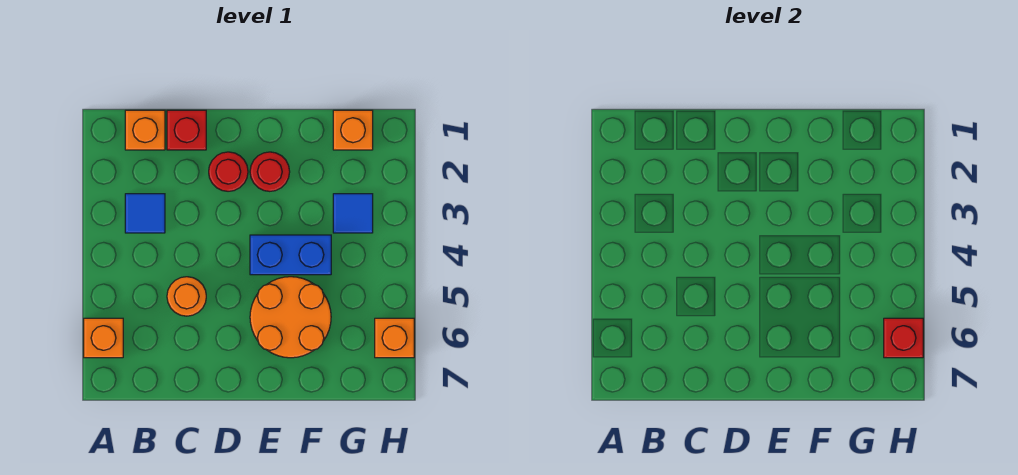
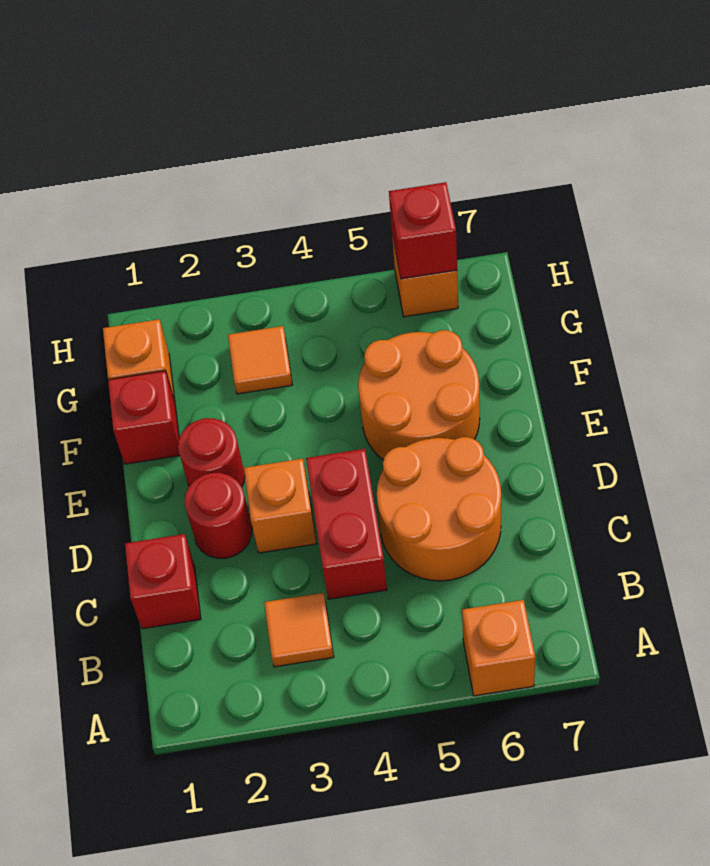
orange 1x1 brick [125,110,165,150] -> orange 1x1 brick moved to [244,459,317,553]
blue 1x1 tile [125,194,165,233] -> orange 1x1 tile [264,593,334,667]
none -> red 1x2 brick [306,449,387,599]
orange 1x1 round brick [167,277,206,316] -> orange 2x2 round brick [377,437,501,581]
blue 1x2 brick [250,235,331,275] -> none
none -> red 1x1 brick [108,371,180,464]
blue 1x1 tile [333,194,373,233] -> orange 1x1 tile [228,326,292,394]

